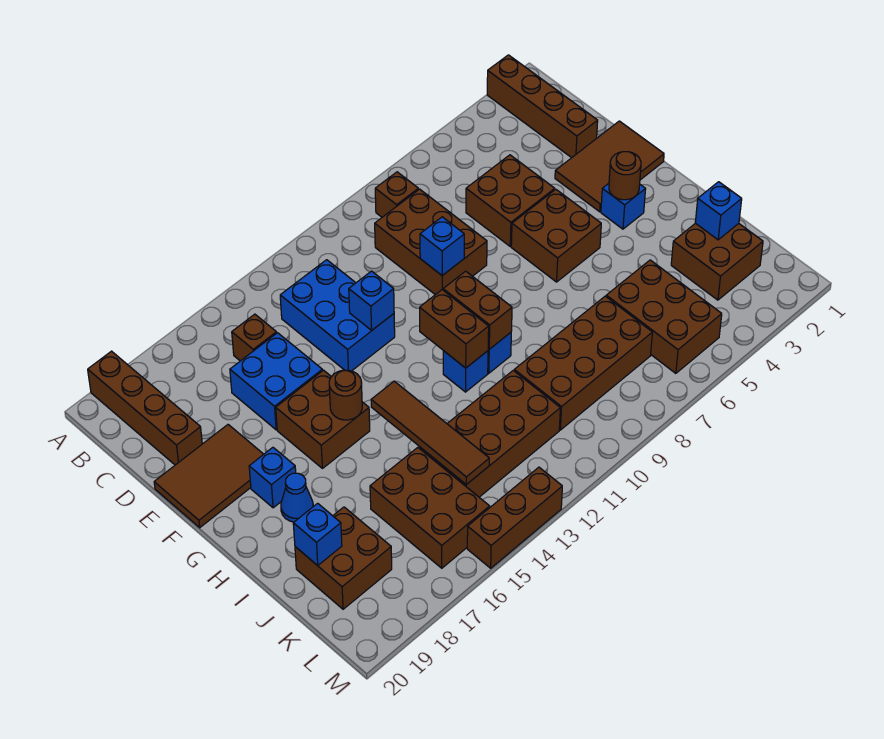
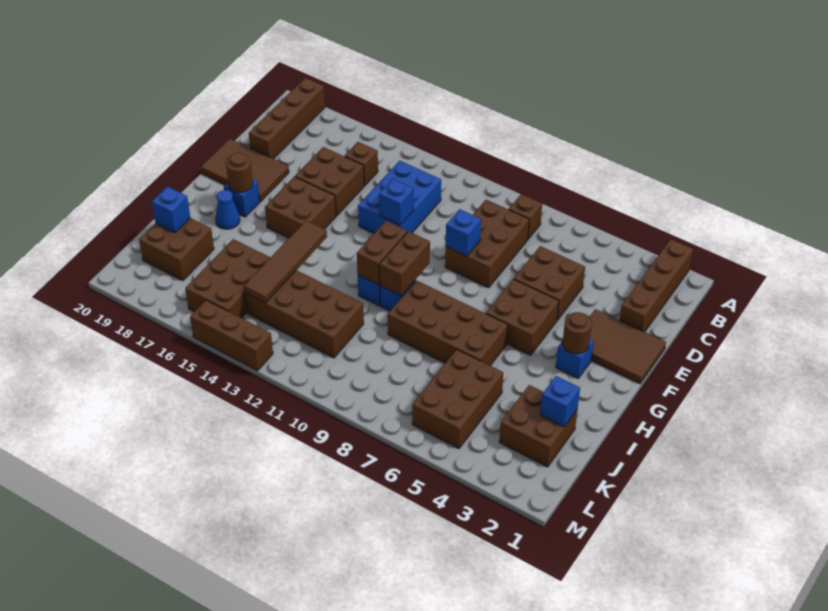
blue 2x2 brick [230,333,322,430] -> brown 2x2 brick [295,147,364,216]
brown 1x1 round brick [329,370,362,420] -> brown 1x1 round brick moved to [226,153,253,192]
brown 2x4 brick [514,296,652,430] -> brown 2x4 brick moved to [388,281,508,365]

